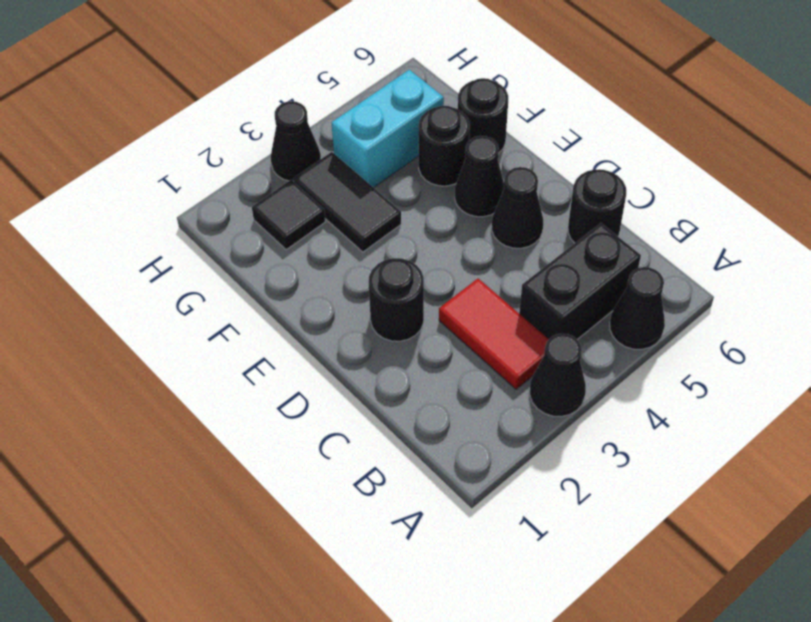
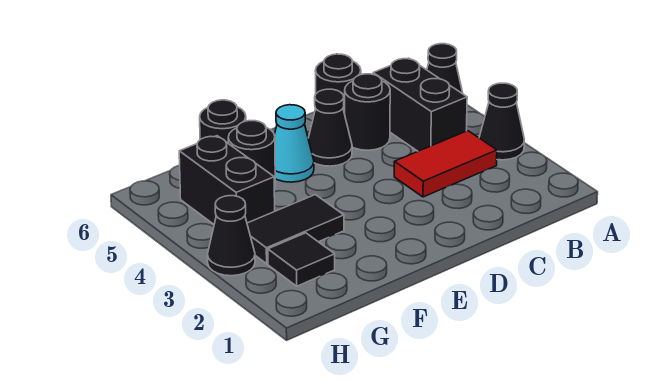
black 1x1 round brick [369,258,424,341] -> black 1x1 round brick moved to [345,74,390,150]
black 1x1 cone [455,136,504,217] -> cyan 1x1 cone [274,105,314,182]
cyan 1x2 brick [332,70,444,188] -> black 1x2 brick [179,136,275,224]

